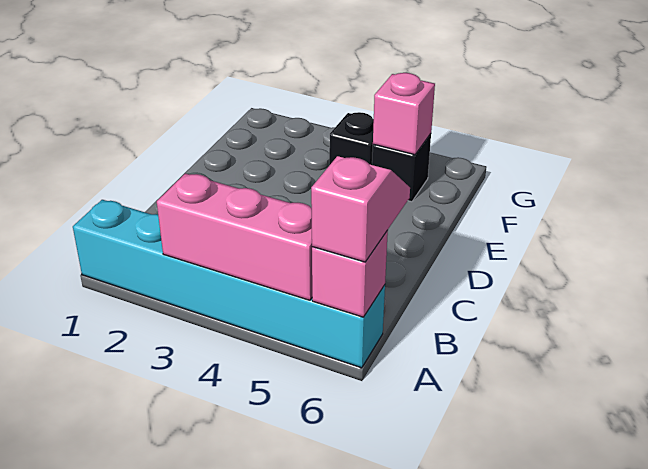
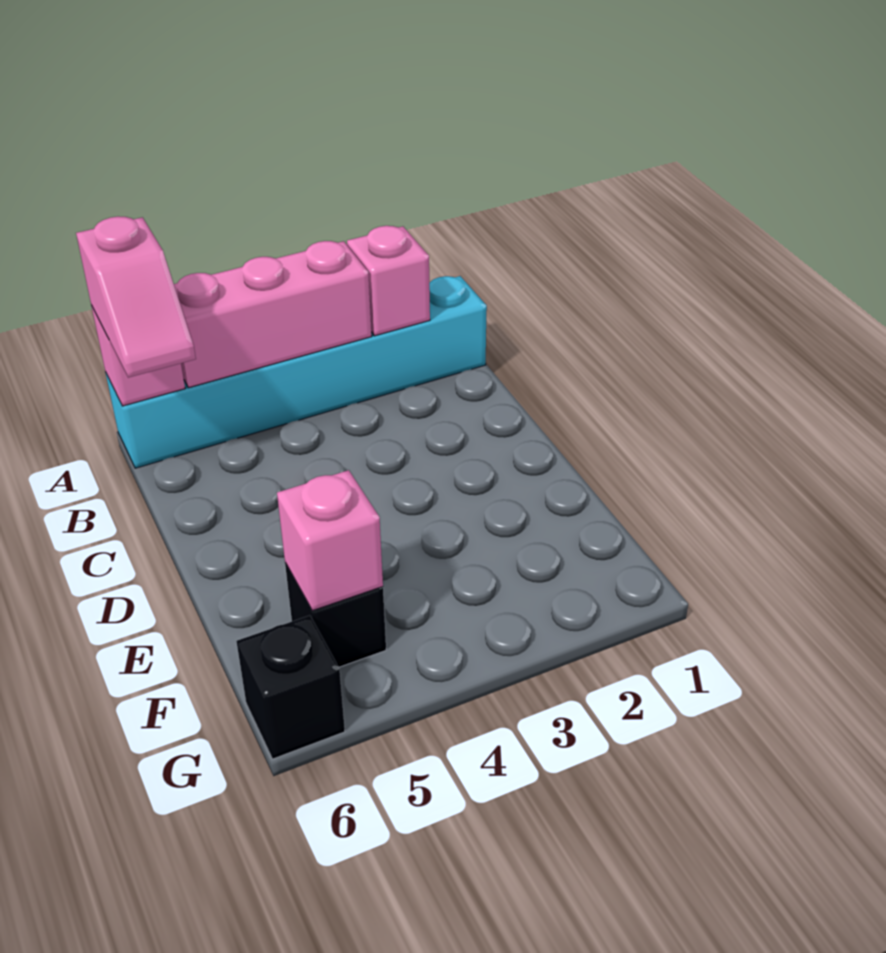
none -> pink 1x1 brick [347,226,430,336]
black 1x1 brick [329,112,374,165] -> black 1x1 brick moved to [236,615,345,759]

